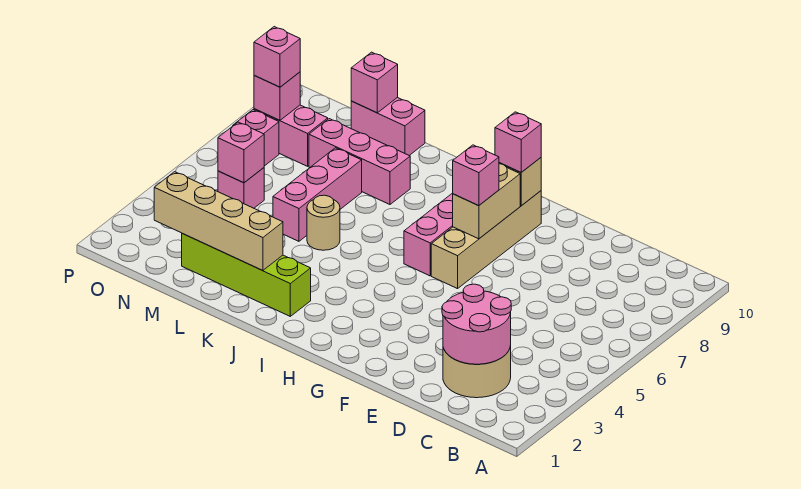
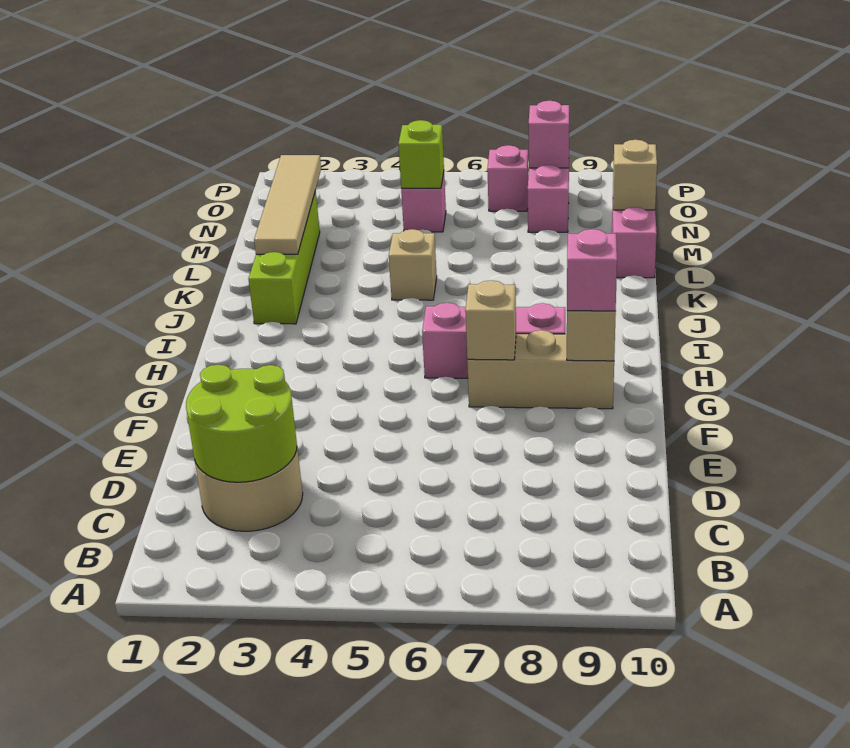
pink 2x2 round brick [442,284,511,364] -> lime 2x2 round brick [186,365,297,482]
tan 1x4 brick [431,191,541,289] -> tan 1x3 brick [467,330,614,409]
tan 1x2 brick [453,164,520,239] -> tan 1x1 brick [465,280,516,360]
pink 1x1 brick [453,145,499,206] -> none
tan 1x4 brick [154,172,283,271] -> tan 1x4 tile [254,155,321,254]
tan 1x1 round brick [307,195,340,250] -> tan 1x1 brick [389,229,437,300]
pink 1x3 brick [309,119,410,204] -> none
pink 1x3 brick [273,148,362,241] -> none
pink 1x1 brick [351,52,398,113] -> tan 1x1 brick [613,140,657,210]
pink 1x1 brick [218,122,264,183] -> lime 1x1 brick [398,120,444,189]
pink 1x1 brick [254,27,300,87] -> none

